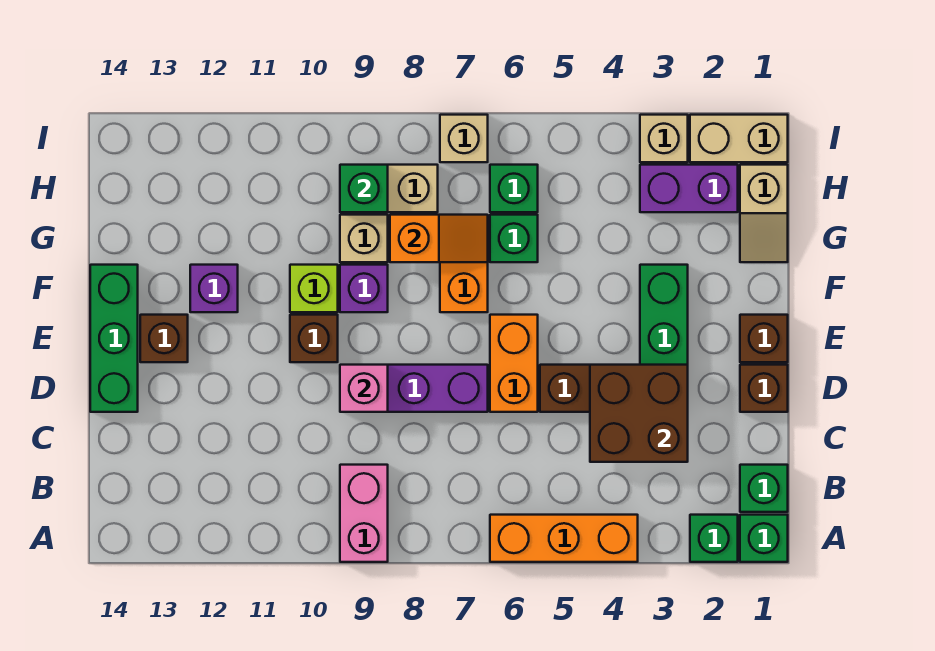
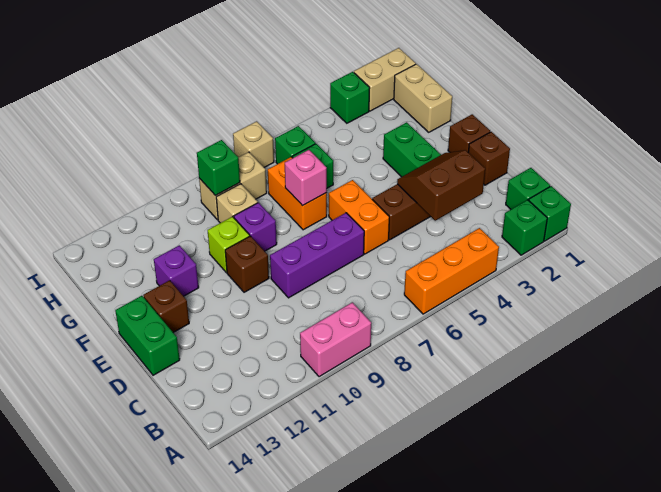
pink 1x2 brick [340,465,388,562] -> pink 1x2 brick turned to [300,302,371,377]
brown 2x2 brick [590,365,688,462] -> brown 2x2 slope [397,150,485,221]
pink 1x1 brick [340,365,388,412] -> pink 1x1 brick moved to [285,150,327,206]
green 1x3 brick [90,265,138,412] -> green 1x2 brick [115,296,180,375]
tan 1x2 slope [740,165,788,262] -> tan 1x2 brick [394,64,452,132]
orange 1x2 slope [390,215,488,262] -> none
purple 1x2 brick [640,165,738,212] -> none
tan 1x1 brick [640,115,688,162] -> green 1x1 brick [330,72,370,123]

